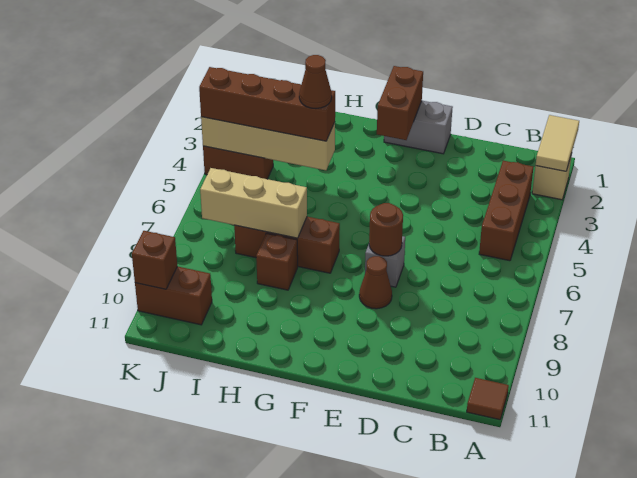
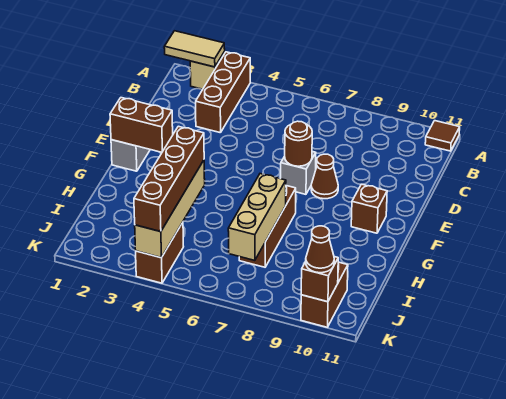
brown 1x3 brick [479,161,533,261] -> brown 1x3 brick turned to [196,52,250,133]
brown 1x1 cone [299,55,332,108] -> brown 1x1 cone moved to [306,226,334,273]
brown 1x1 brick [256,233,298,290] -> brown 1x1 brick moved to [351,184,387,233]

